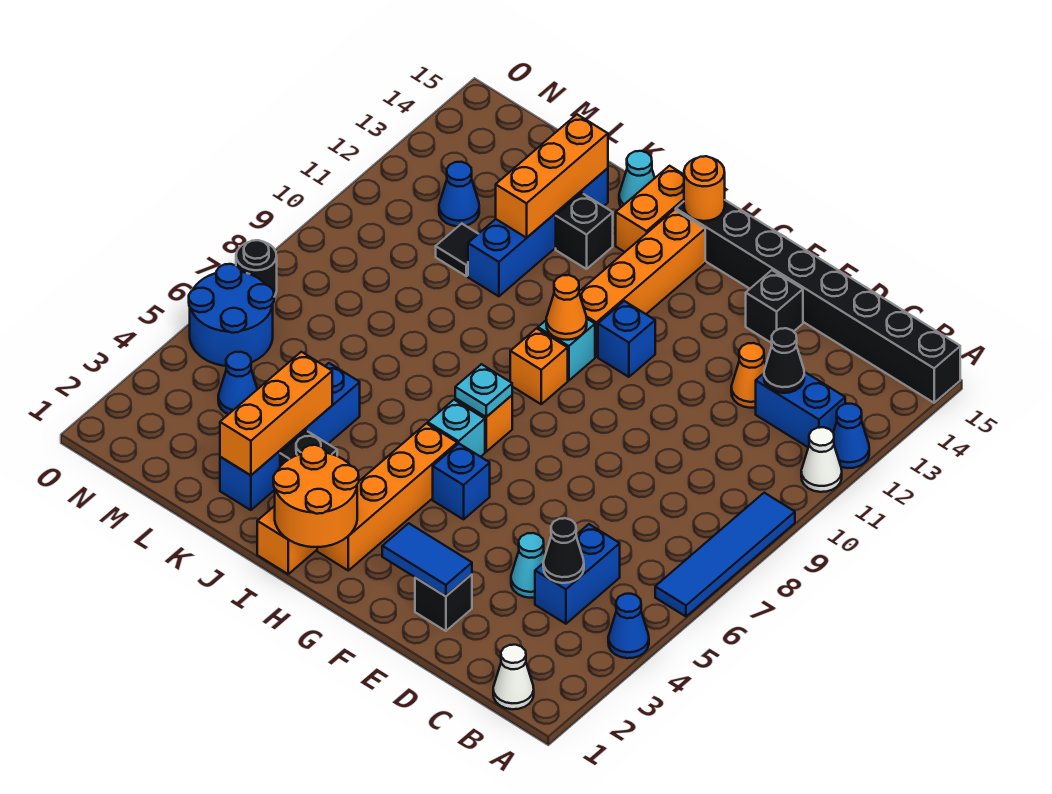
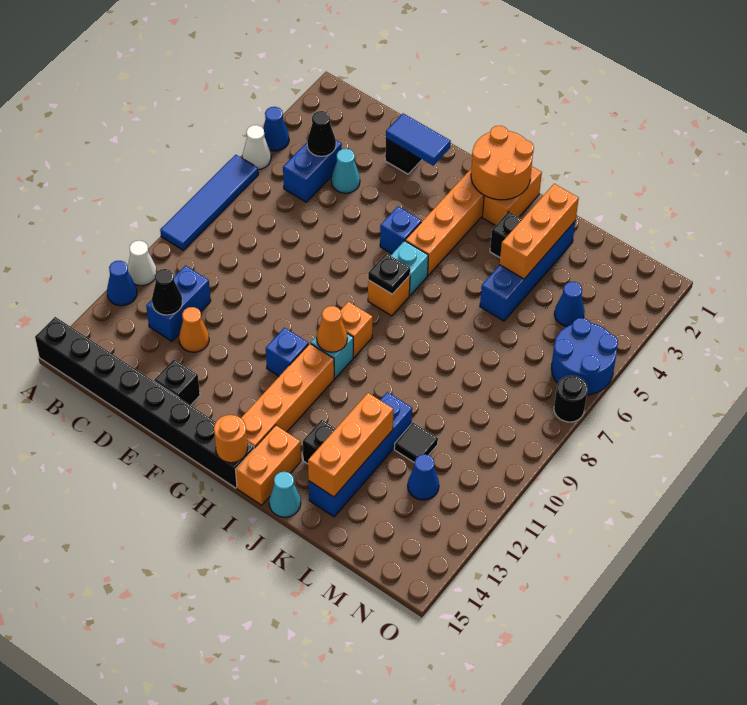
white 1x1 cone [493,645,534,709] -> white 1x1 cone moved to [243,125,271,169]
blue 1x2 brick [756,372,845,447] -> blue 1x2 brick turned to [146,266,211,341]
cyan 1x1 plate [455,364,512,417] -> black 1x1 plate [368,253,410,294]

